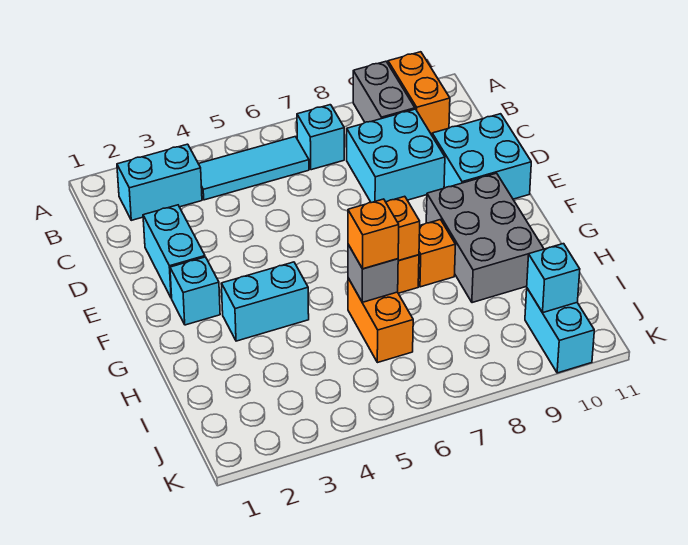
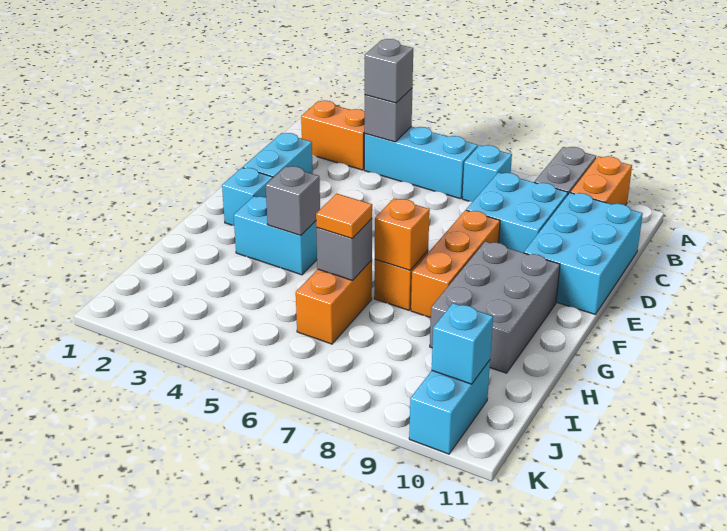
cyan 1x2 brick [117,144,202,220] -> orange 1x2 brick [301,101,365,170]
cyan 1x3 tile [199,137,309,200] -> cyan 1x3 brick [364,127,478,199]
none -> grey 1x1 brick [364,89,412,142]
none -> grey 1x1 brick [365,39,413,103]
cyan 2x2 brick [432,114,531,199] -> cyan 2x3 brick [524,193,643,315]
none -> grey 1x1 brick [266,166,320,235]
orange 1x1 brick [418,220,456,287] -> orange 1x3 brick [411,210,500,318]
orange 1x1 brick [348,199,399,269] -> orange 1x1 tile [316,194,372,239]

